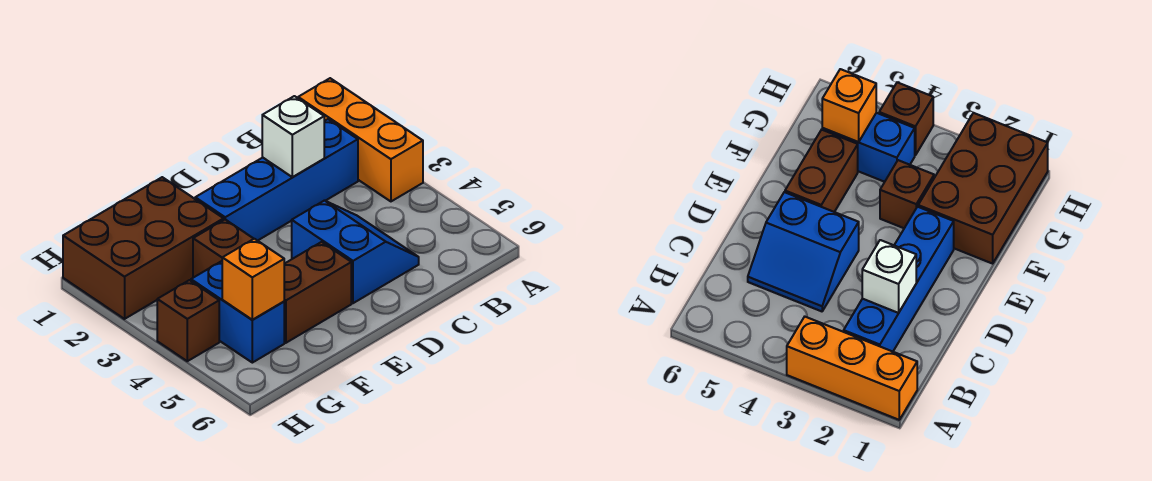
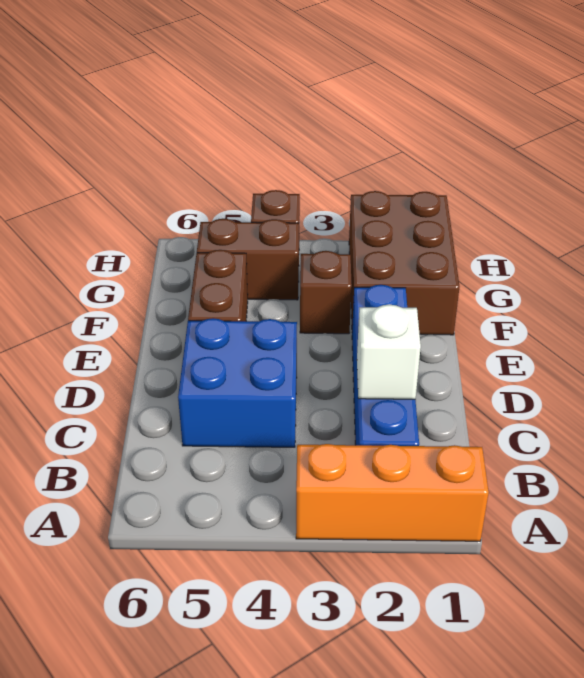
blue 2x2 slope [292,201,419,303] -> blue 2x2 brick [178,318,297,447]
blue 1x2 brick [191,261,284,363] -> brown 1x2 brick [197,219,299,300]
orange 1x1 brick [222,239,284,320] -> none

